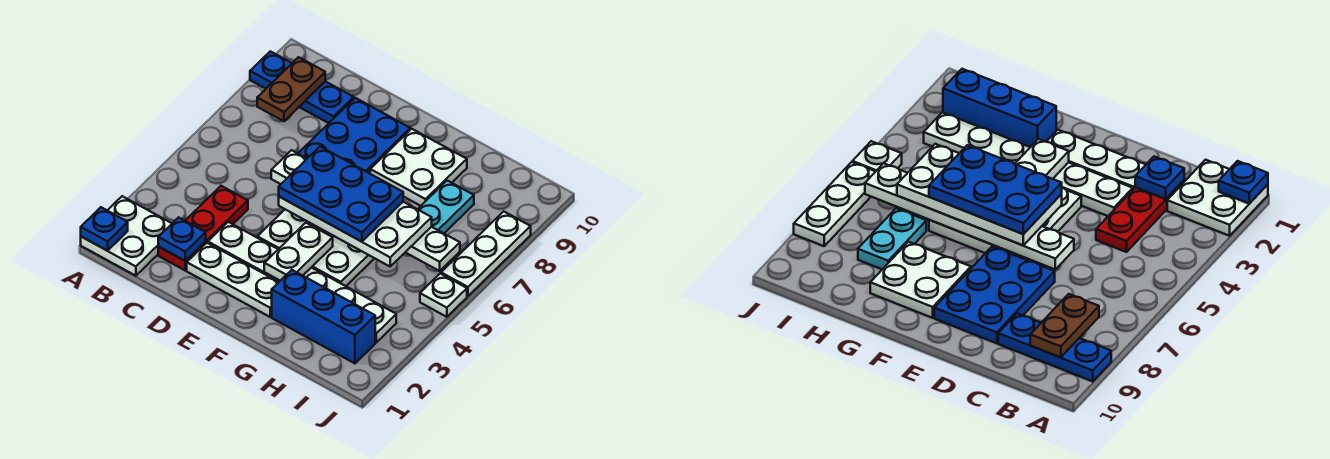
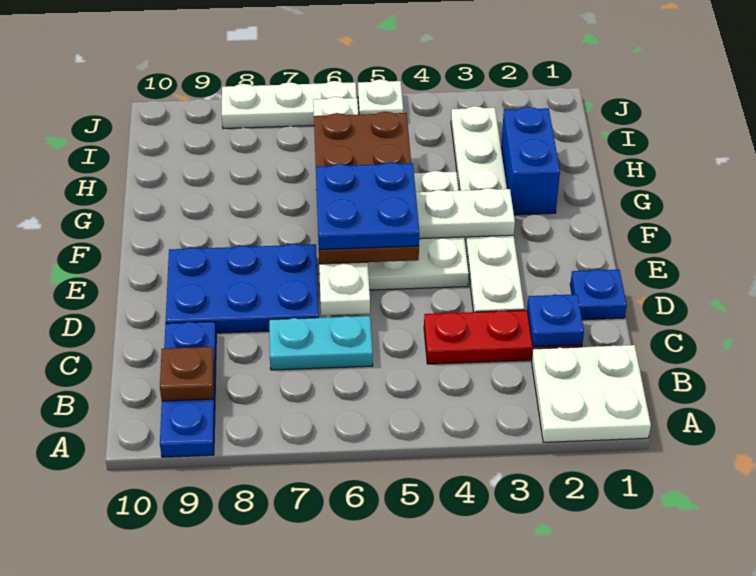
blue 1x1 plate [81,207,128,251] -> blue 1x1 plate moved to [570,269,627,320]
brown 1x2 plate [257,57,325,121] -> brown 1x1 plate [160,347,214,401]
white 1x3 plate [187,243,279,317] -> none
white 2x4 plate [279,197,432,266] -> brown 2x4 plate [314,112,419,264]
blue 2x3 plate [279,147,403,242] -> blue 2x2 plate [316,162,419,250]
white 2x2 plate [370,129,467,206] -> none
blue 1x3 brick [272,270,375,363] -> blue 1x2 brick [501,107,560,215]
cyan 1x2 plate [418,181,474,233] -> cyan 1x2 plate moved to [269,316,373,370]

